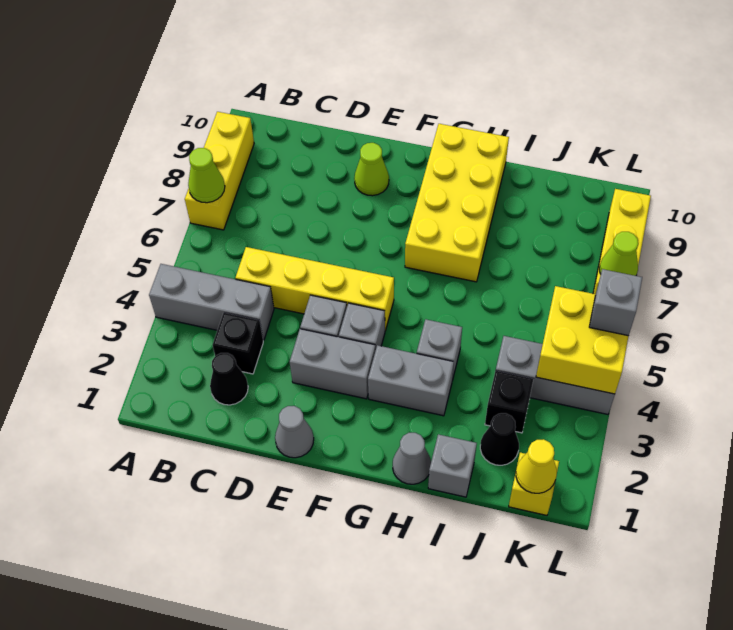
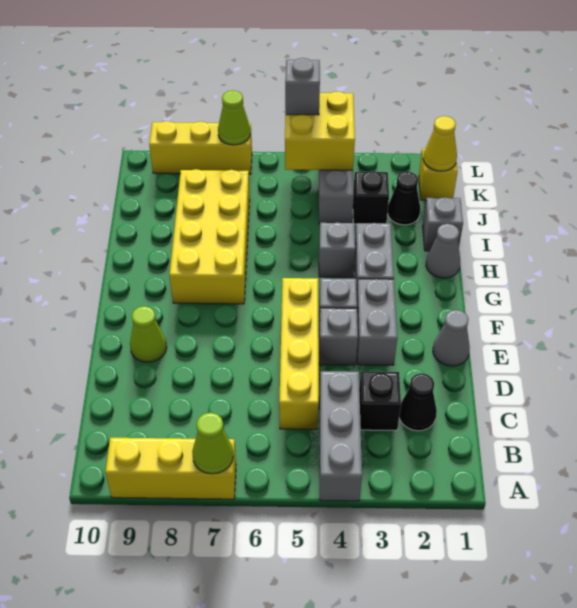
yellow 2x4 brick [405,124,509,282] -> yellow 2x4 brick turned to [170,169,250,304]

